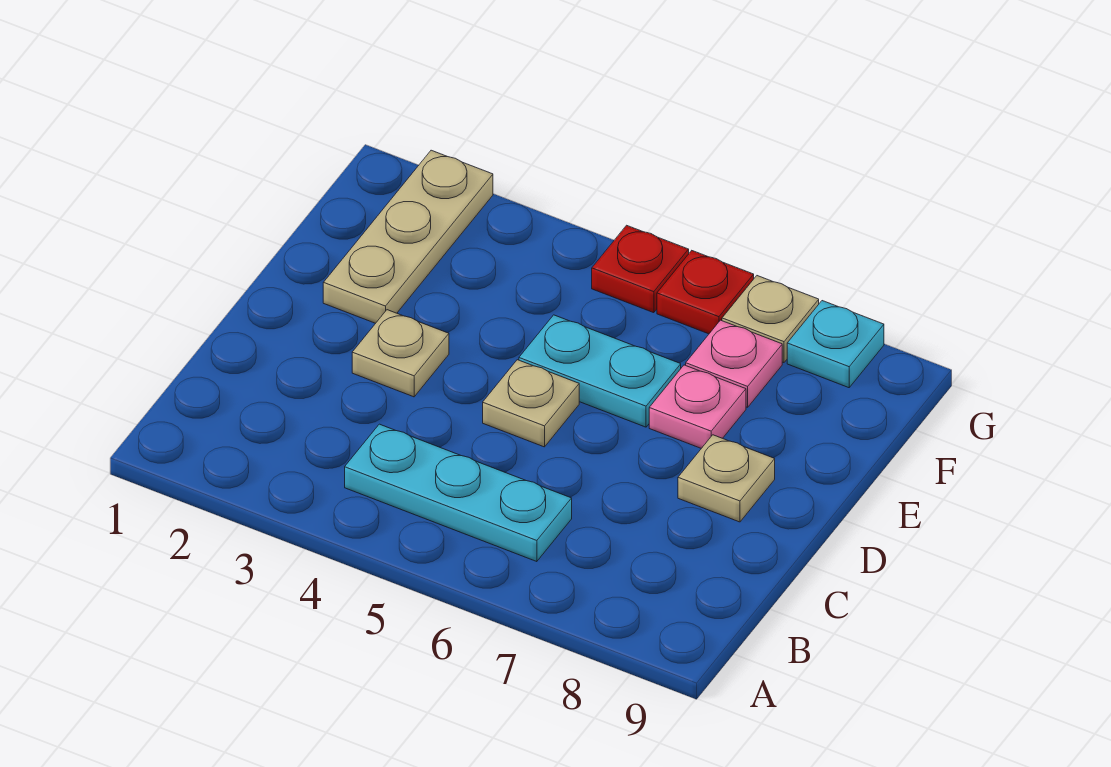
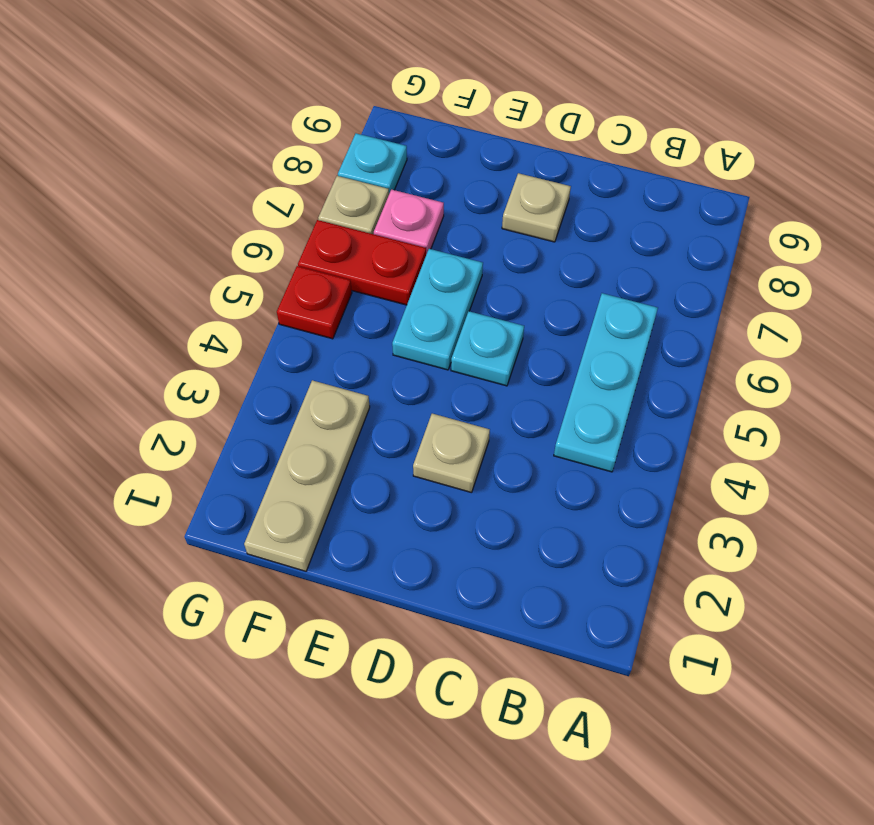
tan 1x1 plate [483,360,579,447] -> cyan 1x1 plate [451,311,524,386]
tan 1x3 plate [323,150,493,323] -> tan 1x3 plate turned to [244,380,370,571]
pink 1x1 plate [649,365,746,448] -> none
red 1x1 plate [657,251,754,334] -> red 1x2 plate [298,220,426,305]

